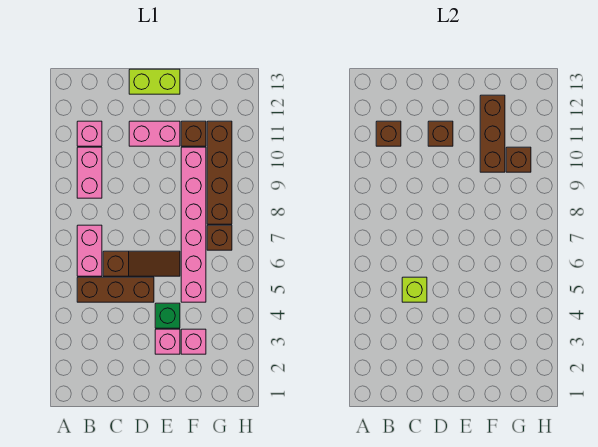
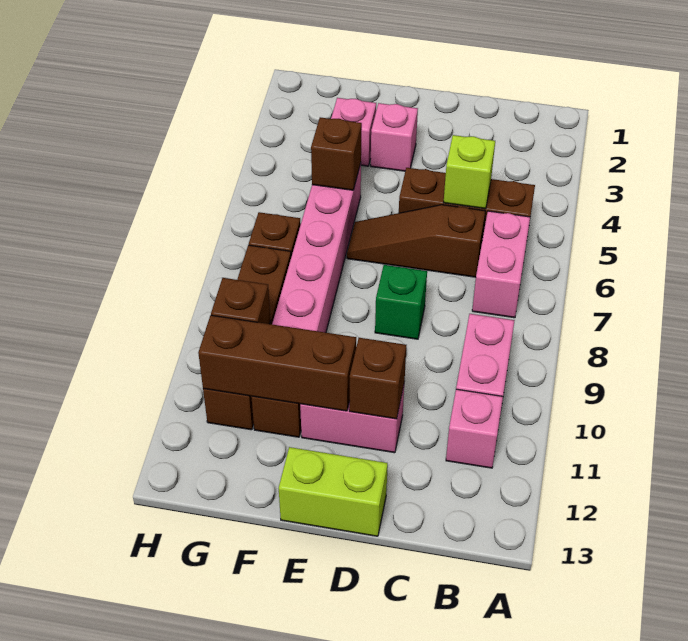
brown 1x1 brick [376,121,401,146] -> brown 1x1 brick moved to [311,117,362,190]
green 1x1 brick [155,303,180,328] -> green 1x1 brick moved to [375,265,427,339]
brown 1x3 brick [480,95,505,172] -> brown 1x3 brick turned to [198,315,356,411]

